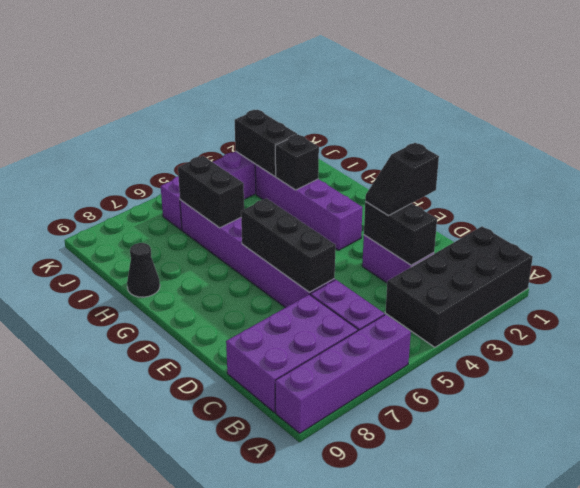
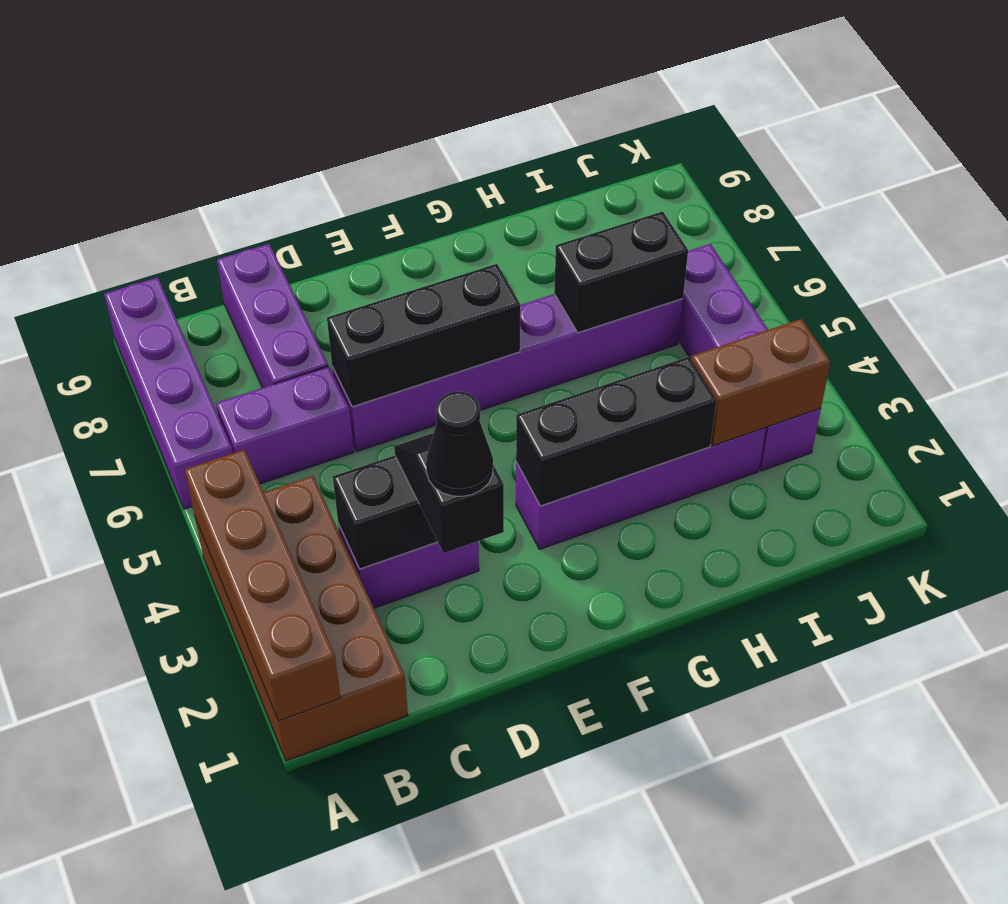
black 2x4 brick [385,226,533,347] -> brown 2x4 brick [195,476,408,761]
none -> brown 1x4 brick [185,450,340,721]
purple 2x3 brick [226,294,358,412] -> purple 1x3 brick [217,244,328,388]
black 1x1 brick [275,135,319,190] -> black 1x3 brick [516,357,717,506]
black 1x1 cone [127,243,160,297] -> black 1x1 cone moved to [426,392,493,496]
black 1x2 brick [235,110,297,176] -> brown 1x2 brick [691,319,831,446]

